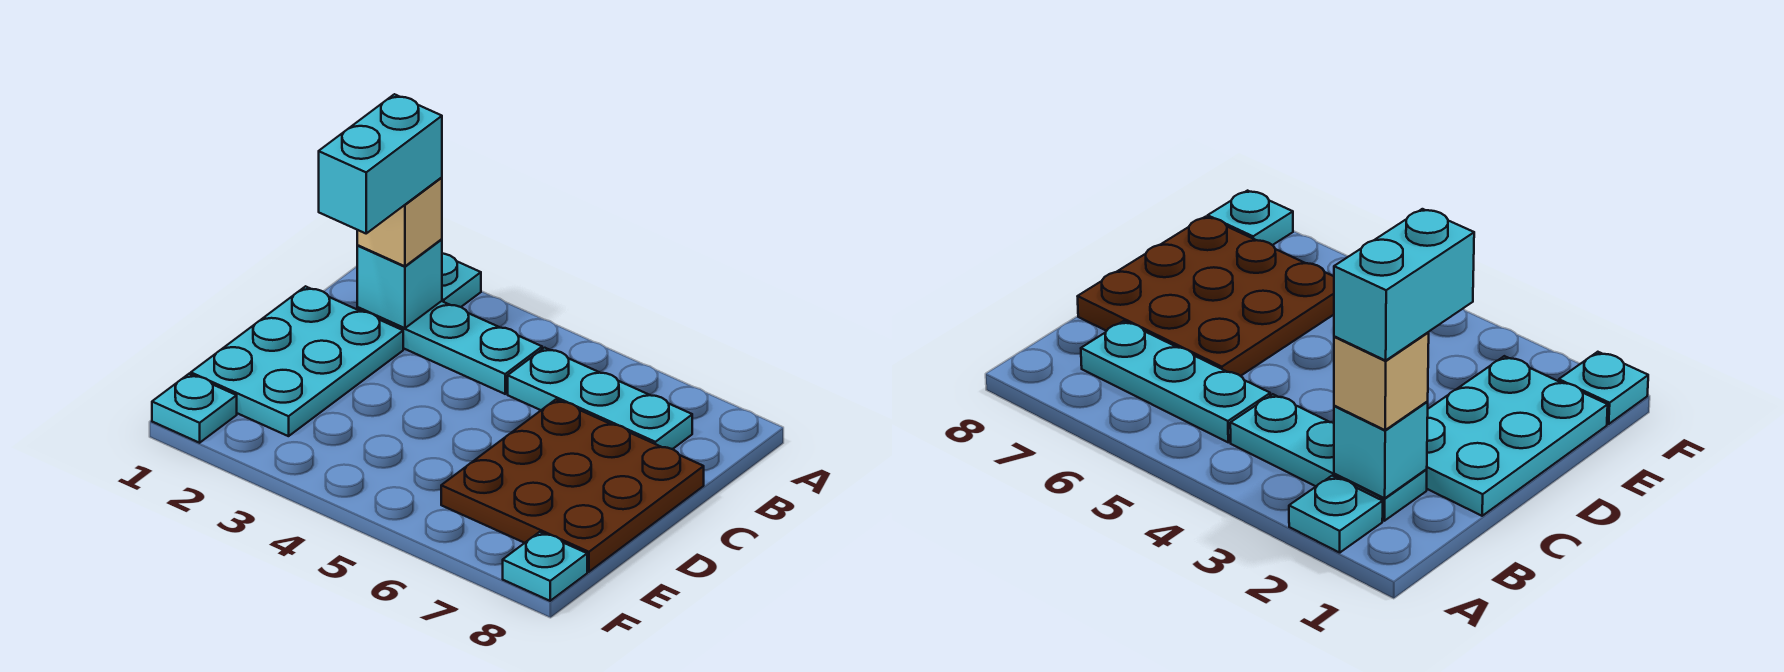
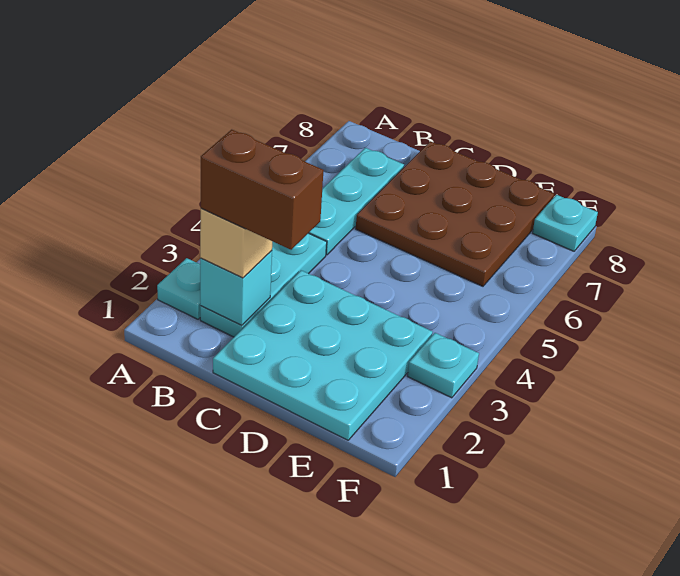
cyan 1x2 brick [319,94,442,233] -> brown 1x2 brick [201,130,324,250]
cyan 2x3 plate [191,286,403,436] -> cyan 3x3 plate [213,270,433,440]
cyan 1x1 plate [152,374,237,443] -> cyan 1x1 plate moved to [408,333,479,398]

